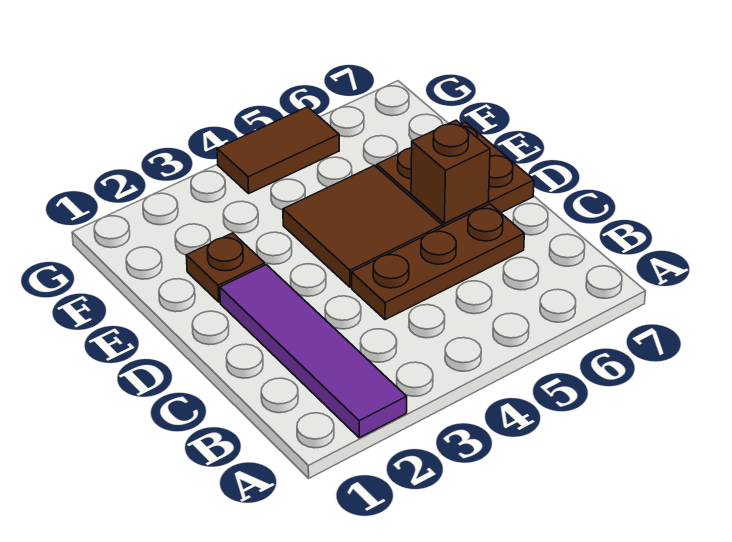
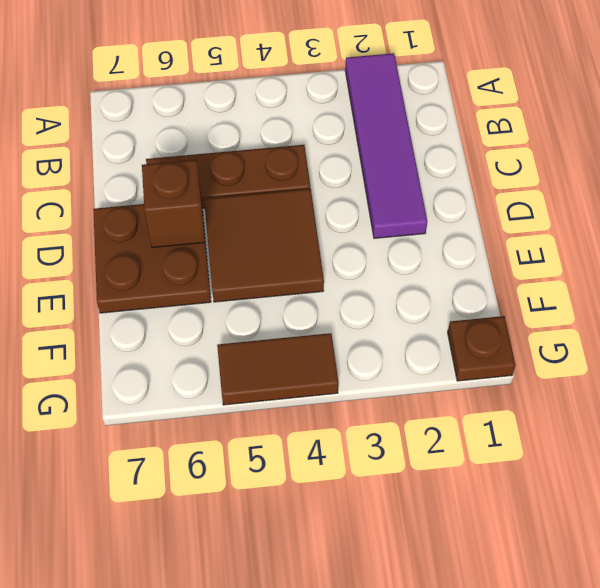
brown 1x1 plate [186,233,265,302] -> brown 1x1 plate moved to [448,316,516,381]

